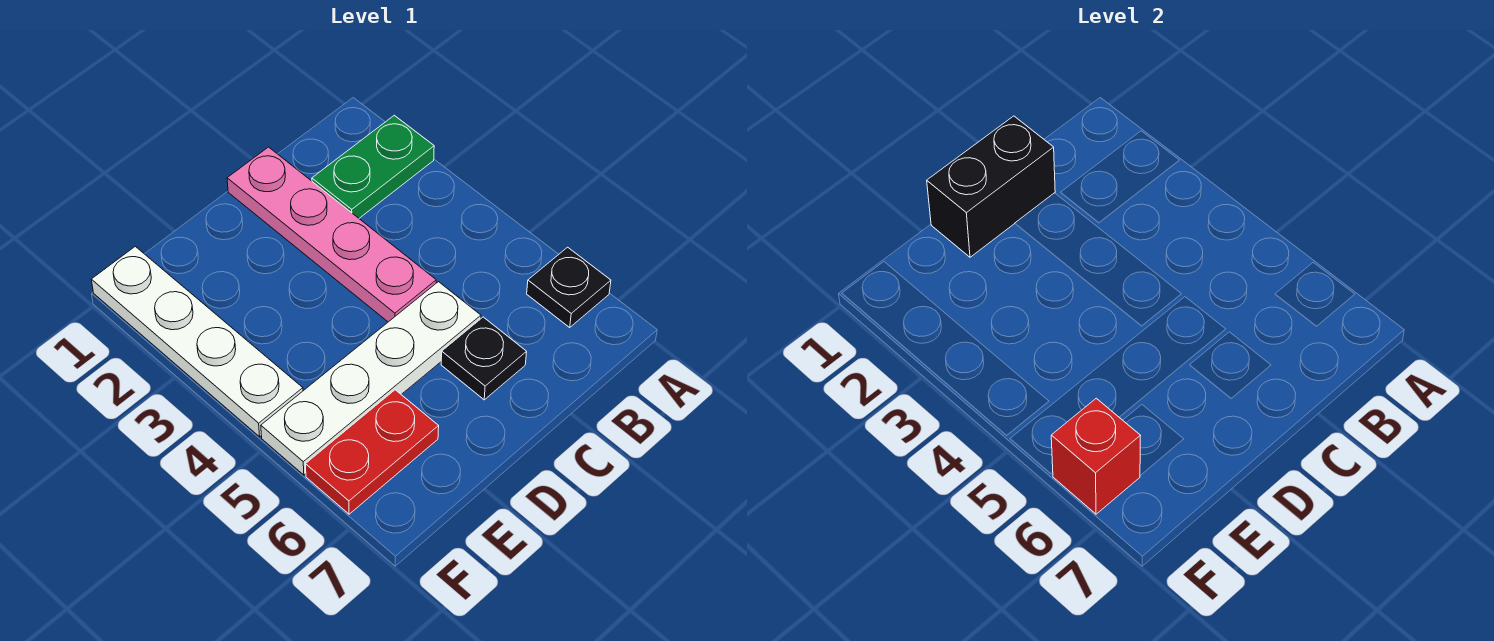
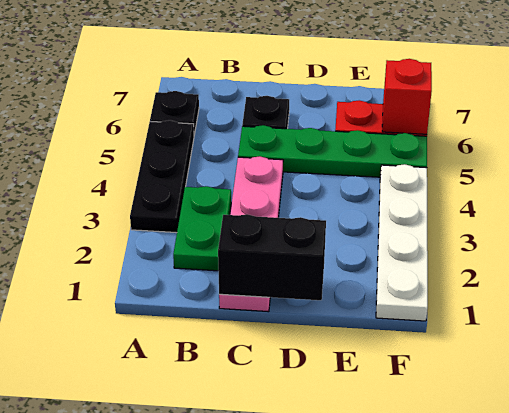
green 1x2 plate [312,115,434,218] -> green 1x2 plate turned to [173,186,231,271]
none -> black 1x3 plate [130,120,194,233]
white 1x4 plate [261,282,481,475] -> green 1x4 plate [238,125,427,177]

